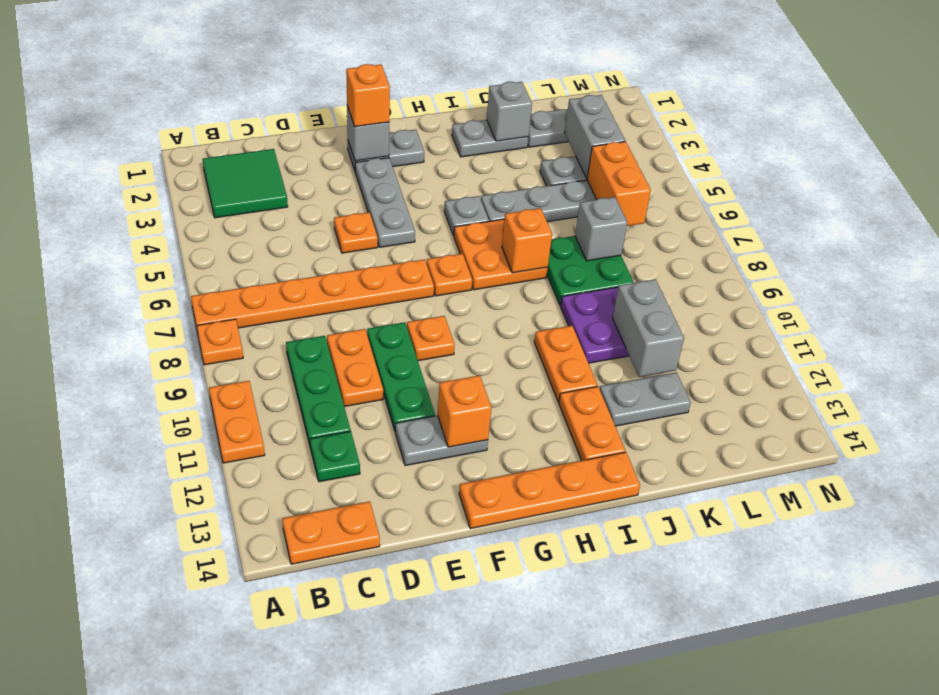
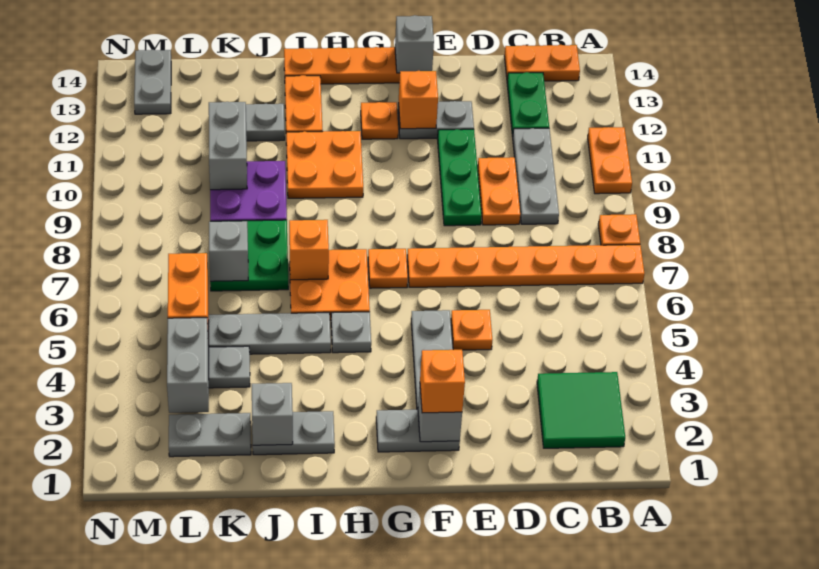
green 1x3 plate [286,336,351,445] -> grey 1x3 plate [513,128,559,224]
green 1x1 plate [310,431,360,482] -> green 1x2 plate [507,72,549,137]
orange 1x1 plate [407,316,455,361] -> orange 1x1 plate moved to [361,102,398,139]
none -> grey 1x1 brick [395,15,434,73]
orange 1x2 plate [534,326,598,402] -> orange 2x2 plate [286,131,363,198]
none -> grey 1x2 plate [134,50,171,114]

